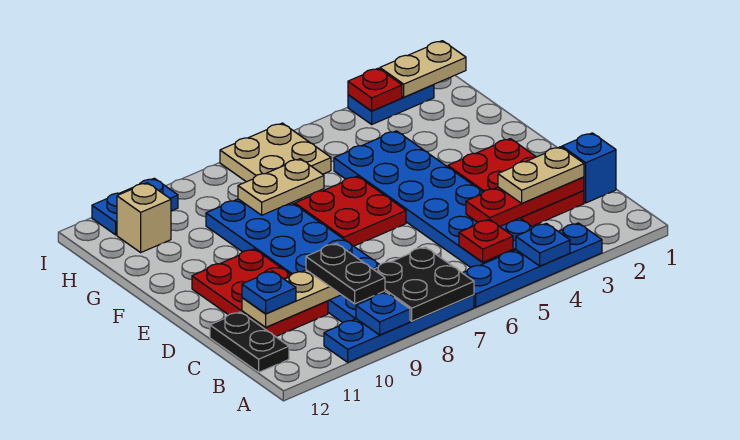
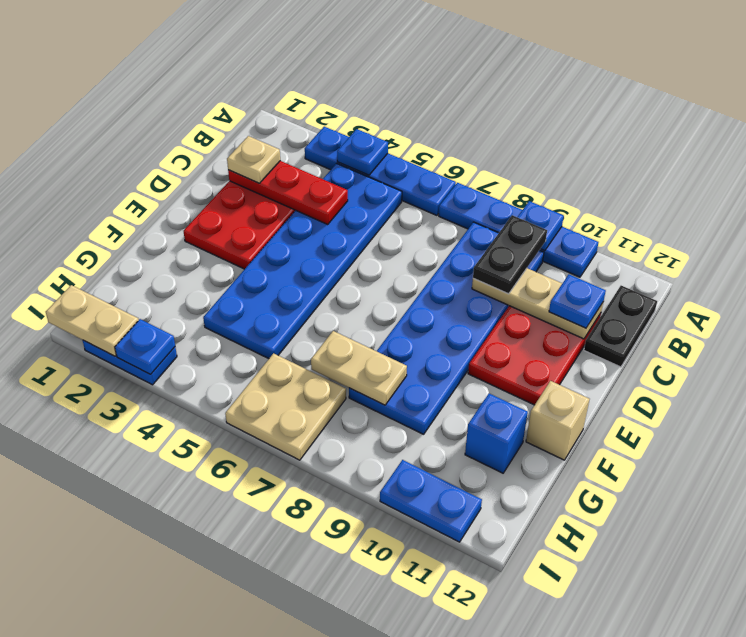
black 2x2 plate [374,247,474,321] -> none
red 1x1 plate [459,219,513,262] -> none
blue 1x1 brick [562,133,616,203] -> blue 1x1 brick moved to [465,394,528,473]
tan 1x2 plate [498,147,584,203] -> tan 1x1 plate [227,136,280,183]
red 2x2 plate [295,176,406,246] -> none
tan 1x1 brick [117,183,171,252] -> tan 1x1 brick moved to [526,381,589,460]
red 1x1 plate [348,68,402,111] -> blue 1x1 plate [115,319,175,374]

